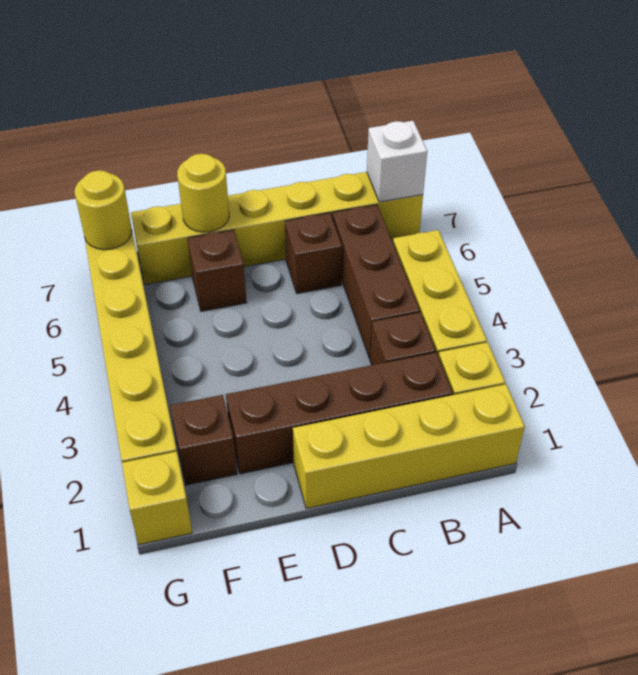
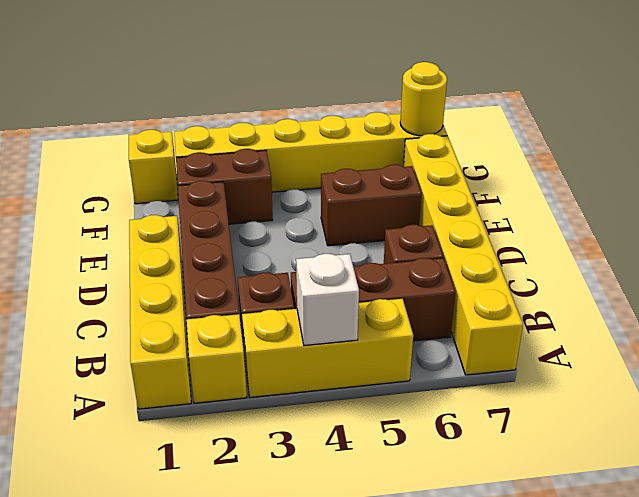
white 1x1 brick [367,121,427,202] -> white 1x1 brick moved to [296,254,359,346]
brown 1x1 brick [188,230,247,311] -> brown 1x2 brick [321,165,422,246]
yellow 1x1 round brick [177,154,229,232] -> none
brown 1x1 brick [170,395,237,485] -> brown 1x2 brick [176,149,273,224]

